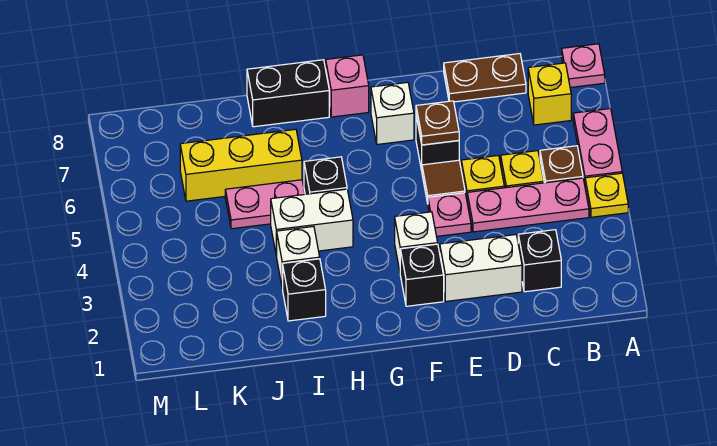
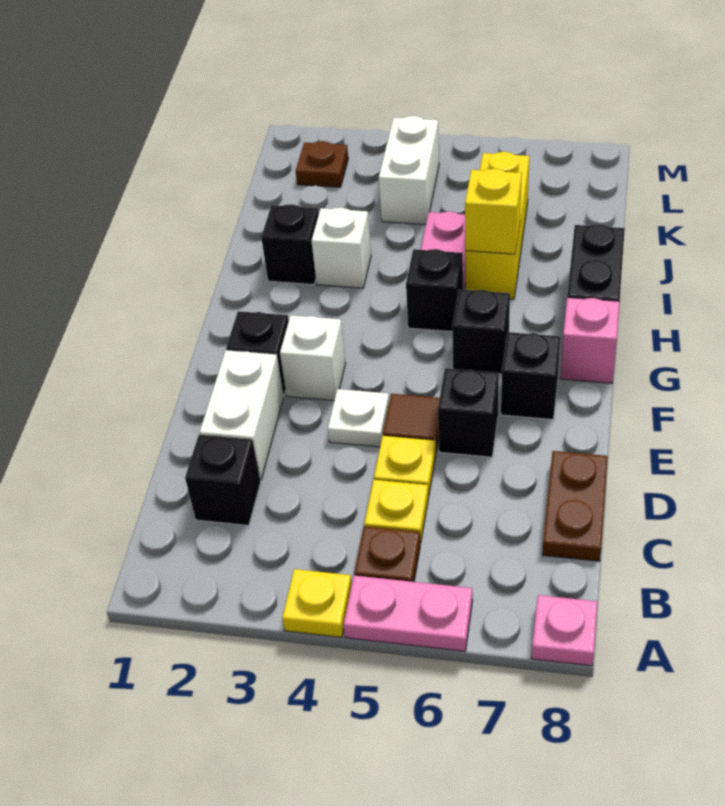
pink 1x3 plate [467,178,589,232] -> none
yellow 1x1 brick [528,63,571,125] -> yellow 1x1 brick moved to [465,169,522,254]
pink 1x1 plate [428,193,471,236] -> white 1x1 plate [328,389,389,447]
brown 1x1 plate [416,101,459,145] -> brown 1x1 plate moved to [296,141,348,187]
white 1x1 brick [371,82,414,144] -> black 1x1 brick [501,332,560,420]
none -> black 1x1 brick [452,290,510,374]
white 1x2 brick [271,189,353,256] -> white 1x2 brick moved to [379,116,439,225]

